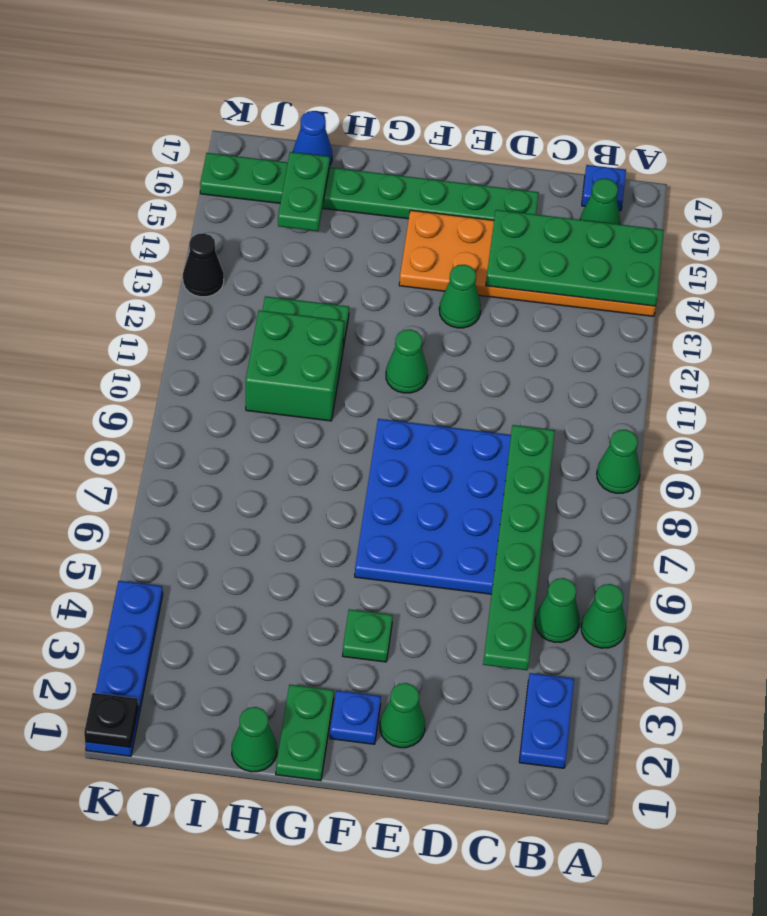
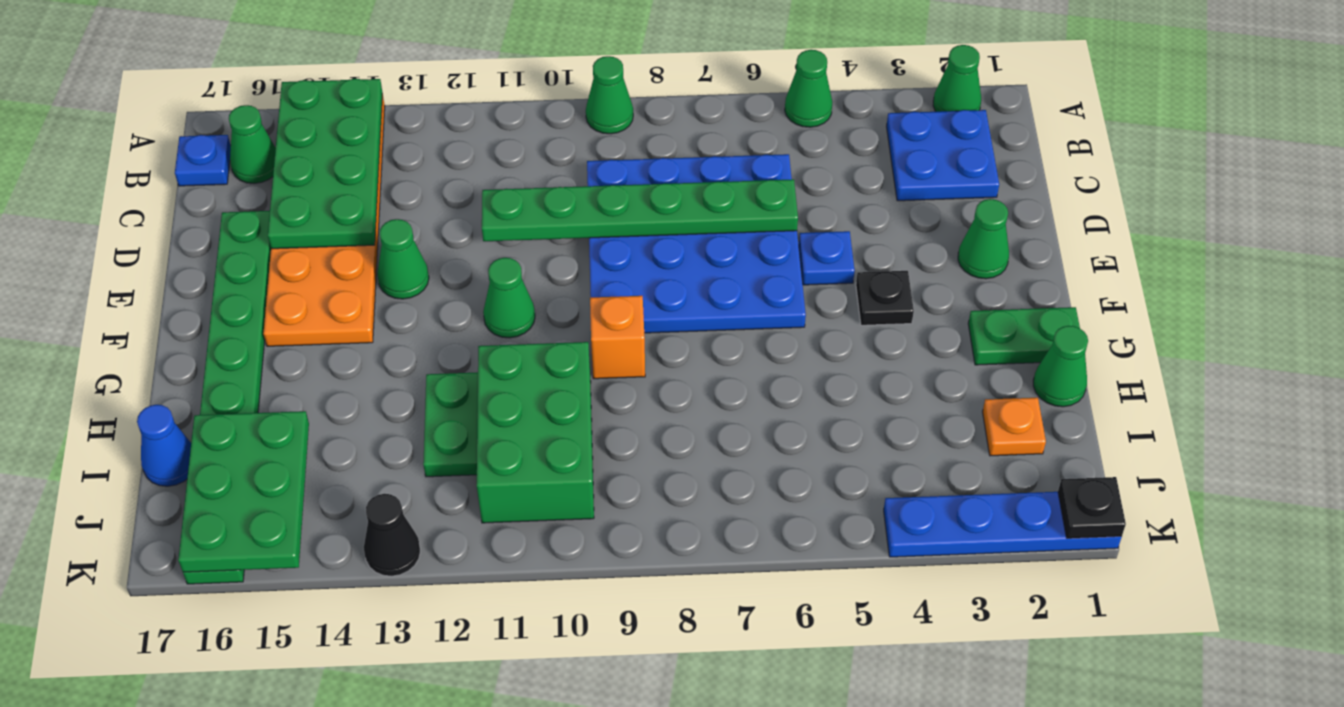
blue 1x2 plate [519,673,574,768] -> blue 2x2 plate [887,110,999,201]
green 1x1 cone [535,578,580,642] -> green 1x1 cone moved to [933,45,981,112]
green 1x6 plate [483,425,555,670] -> green 1x6 plate moved to [482,179,798,241]
blue 1x1 plate [330,691,381,744] -> blue 1x1 plate moved to [799,231,855,285]
green 1x1 plate [343,609,393,662] -> black 1x1 plate [856,271,914,325]
none -> orange 1x1 brick [590,296,645,379]
green 2x2 brick [245,310,344,421] -> green 2x3 brick [477,342,594,523]
none -> orange 1x1 plate [983,398,1046,456]
green 1x2 plate [278,152,330,231] -> green 2x3 plate [178,411,309,572]

